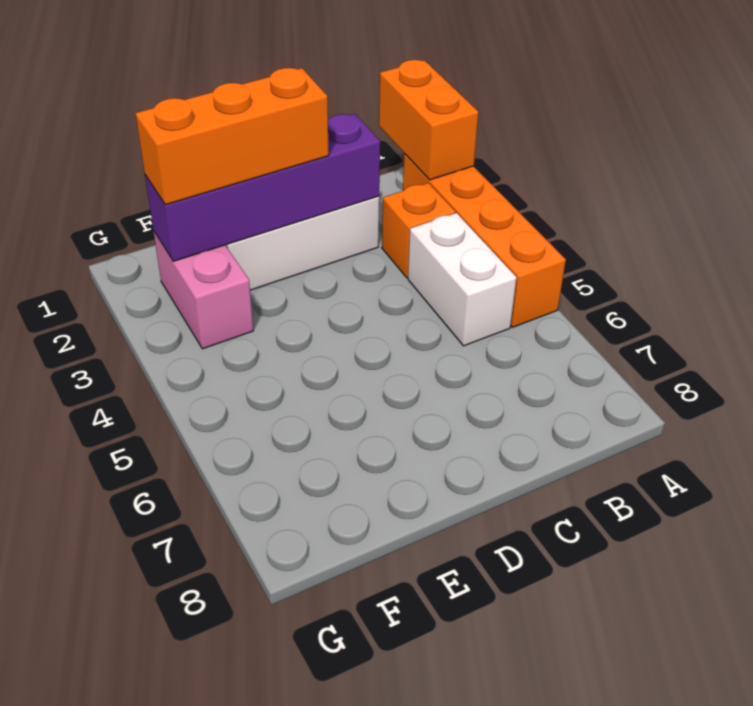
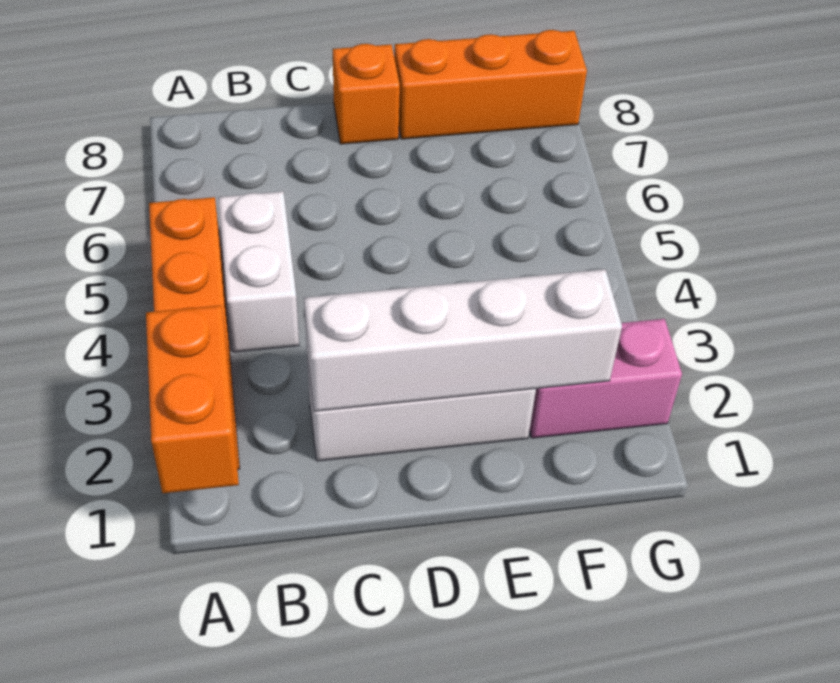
orange 1x1 brick [382,183,455,278] -> orange 1x1 brick moved to [333,44,400,144]
purple 1x4 brick [145,114,380,261] -> white 1x4 brick [304,269,622,411]
orange 1x3 brick [136,68,329,205] -> orange 1x3 brick moved to [394,30,587,139]
pink 1x2 brick [154,232,253,349] -> pink 1x2 brick turned to [530,319,682,438]

